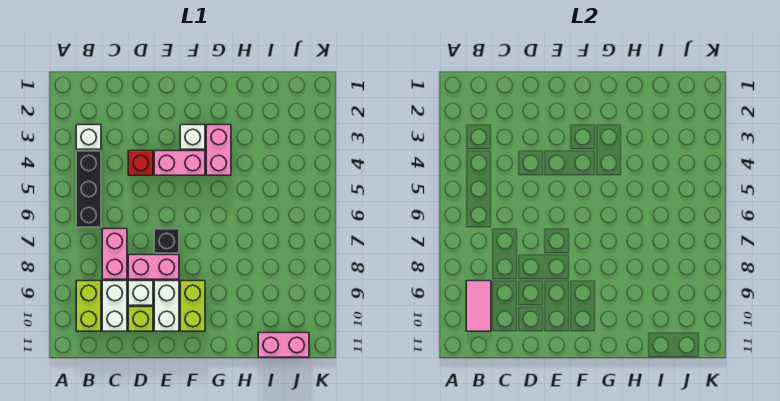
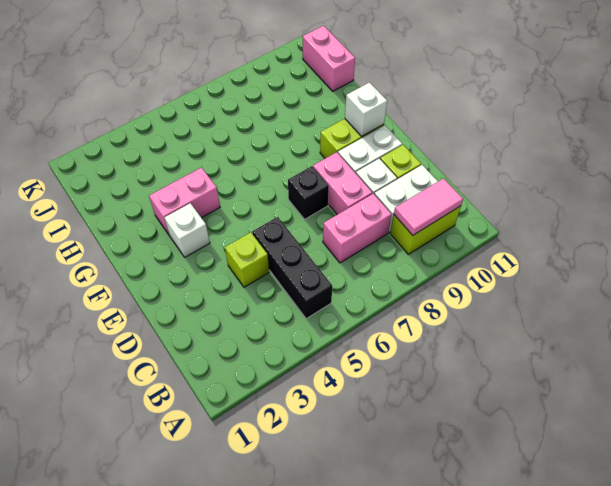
white 1x1 brick [76,125,101,149] -> white 1x1 brick moved to [345,83,387,137]
black 1x3 brick [76,151,101,227] -> black 1x3 brick turned to [252,217,332,319]
red 1x1 brick [128,151,153,175] -> lime 1x1 brick [225,232,269,287]
pink 1x2 brick [154,151,205,175] -> none

